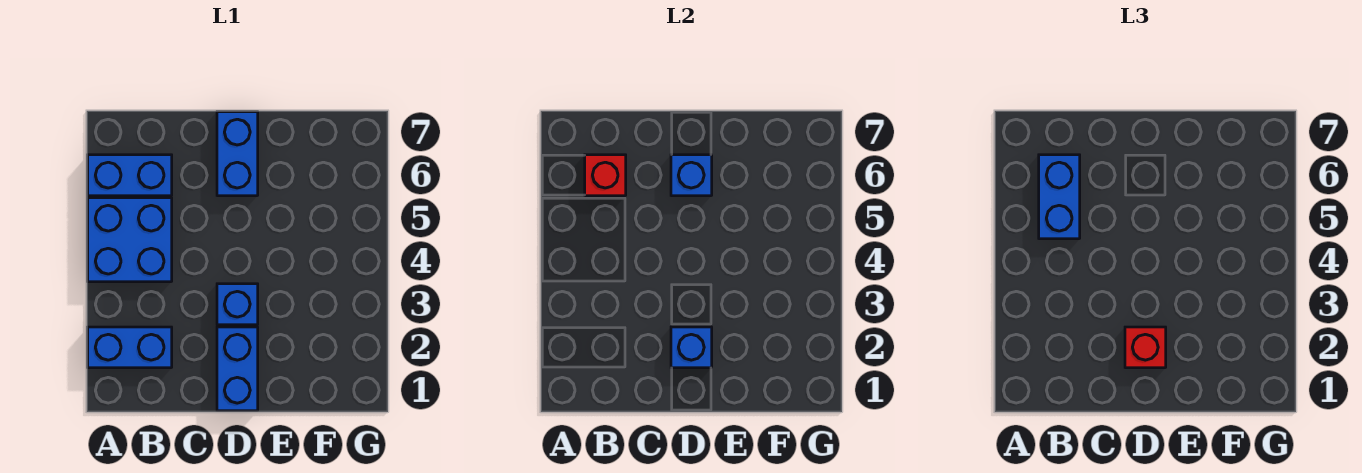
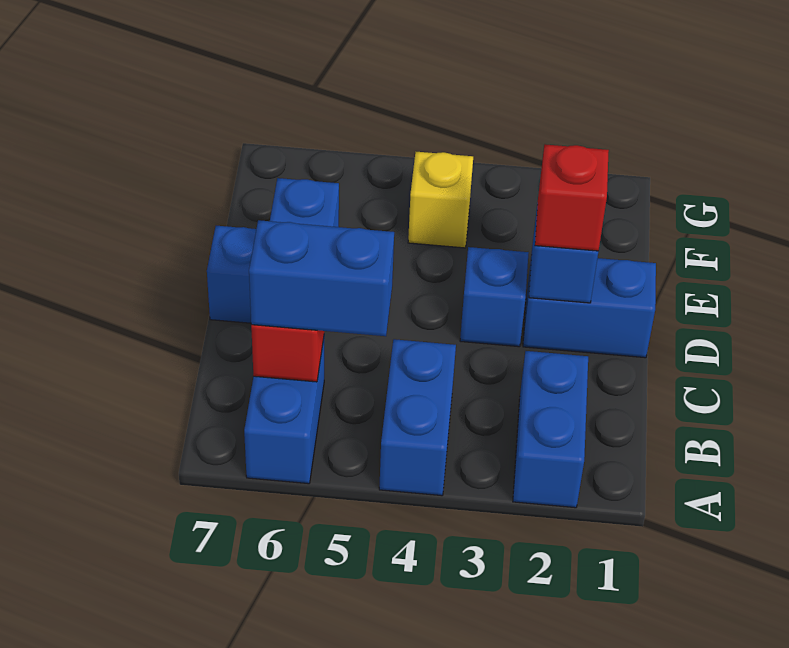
blue 2x2 brick [88,198,172,282] -> blue 1x2 brick [379,339,456,496]
none -> yellow 1x1 brick [408,152,473,248]

